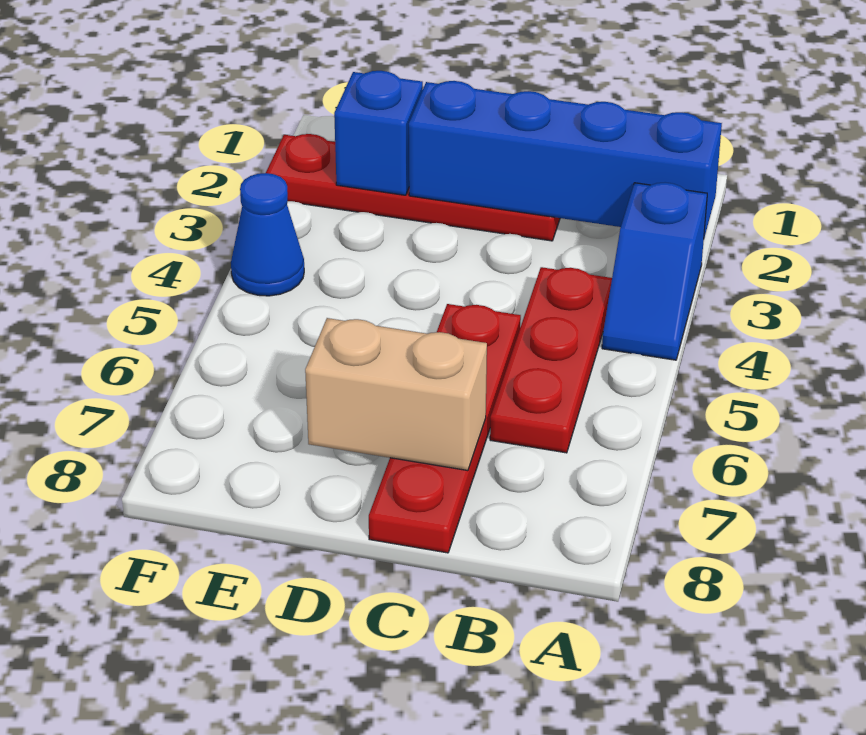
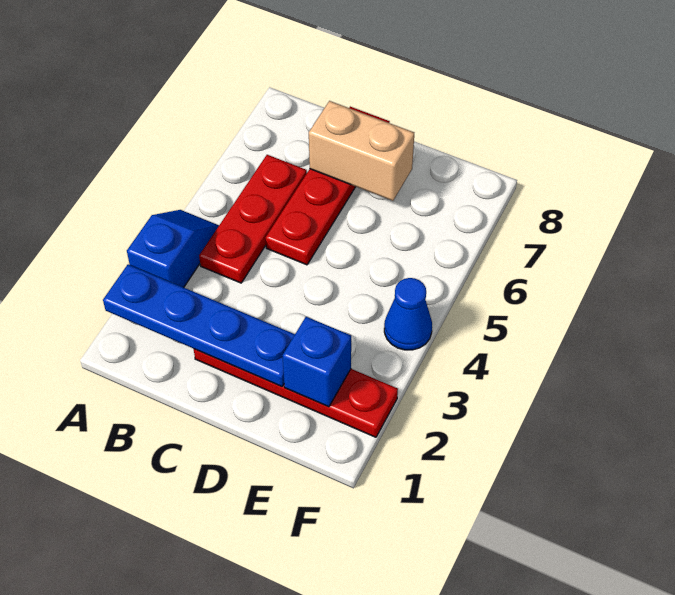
blue 1x4 brick [409,81,722,237] -> blue 1x4 plate [103,264,295,387]

